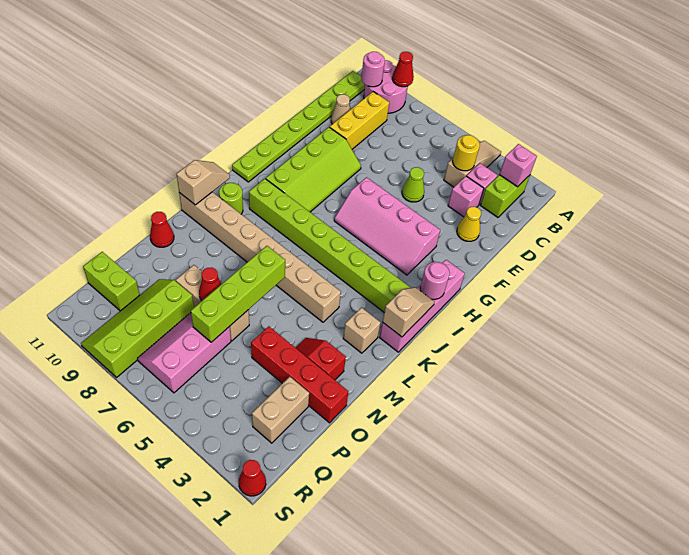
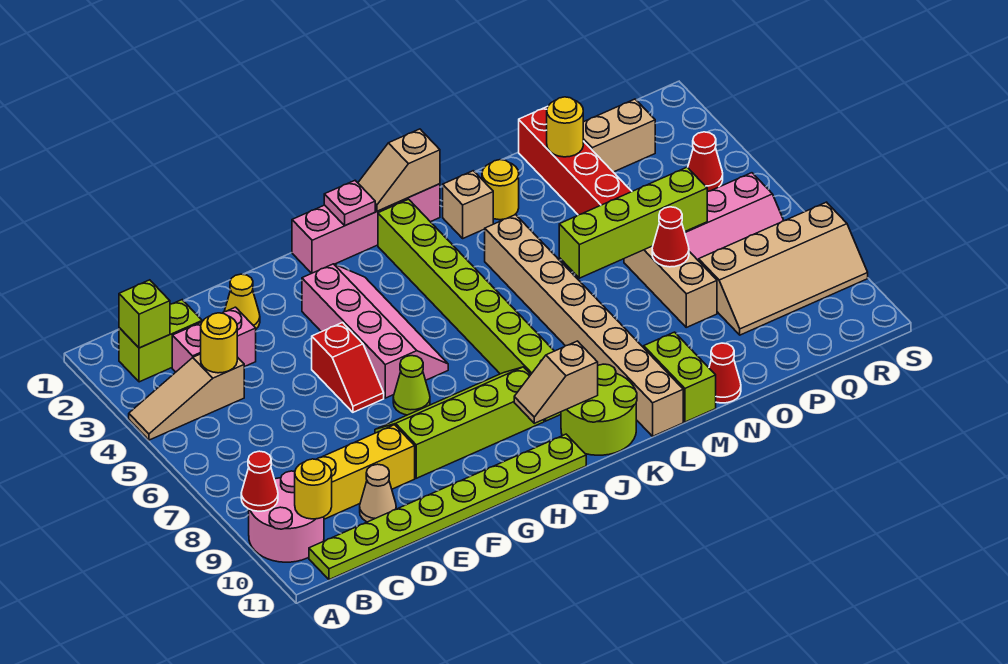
pink 1x1 brick [499,144,537,187] -> lime 1x1 brick [119,280,170,348]
pink 1x1 round brick [361,52,385,87] -> yellow 1x1 round brick [295,459,332,519]
lime 1x1 cone [402,167,424,202] -> lime 1x1 cone moved to [393,356,430,415]
pink 1x1 round brick [420,262,450,299] -> pink 1x1 plate [324,181,375,225]
lime 1x1 round brick [219,183,243,214] -> lime 2x2 round brick [561,364,637,455]
tan 1x2 slope [177,160,230,205] -> tan 1x2 slope moved to [514,341,598,423]
none -> yellow 1x1 round brick [482,160,519,220]
red 1x2 slope [296,338,346,380] -> red 1x2 slope moved to [312,323,384,412]
none -> yellow 1x1 round brick [547,97,583,157]
lime 2x4 slope [81,279,194,377] -> tan 2x4 slope [699,202,868,335]
lime 1x2 brick [83,252,140,311] -> lime 1x2 brick moved to [644,332,716,422]
red 1x1 cone [239,460,266,496] -> red 1x1 cone moved to [688,132,723,192]

